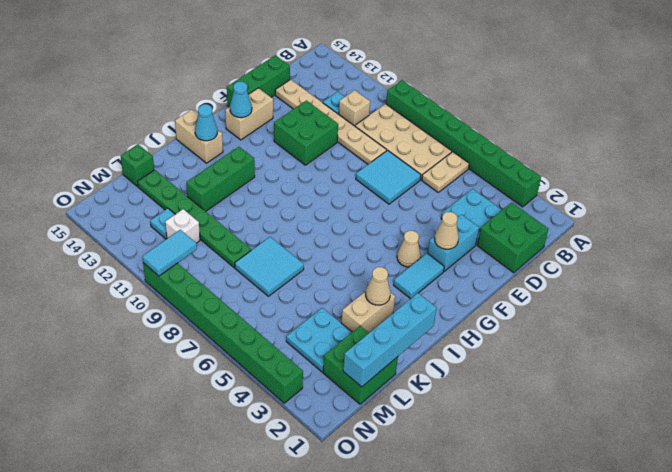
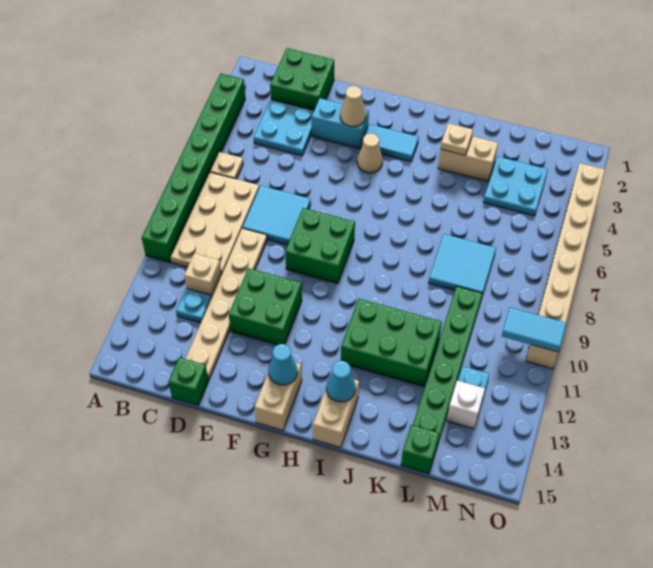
tan 1x2 plate [422,152,469,192] -> tan 1x1 plate [210,152,243,179]
green 1x3 brick [227,55,290,107] -> green 1x1 brick [168,357,209,405]
tan 1x2 brick [225,88,273,140] -> tan 1x2 brick turned to [254,363,302,431]
green 1x3 brick [186,147,255,211] -> green 2x3 brick [341,299,442,387]
cyan 1x4 brick [343,293,437,387] -> none
tan 1x1 cone [366,267,390,305] -> tan 1x1 plate [441,123,473,155]
green 2x2 brick [323,326,398,404] -> green 2x2 brick moved to [285,208,355,284]
white 1x1 brick [165,209,200,243] -> white 1x1 brick moved to [447,381,485,429]
green 1x8 brick [143,263,303,403] -> tan 1x8 brick [526,163,605,369]

